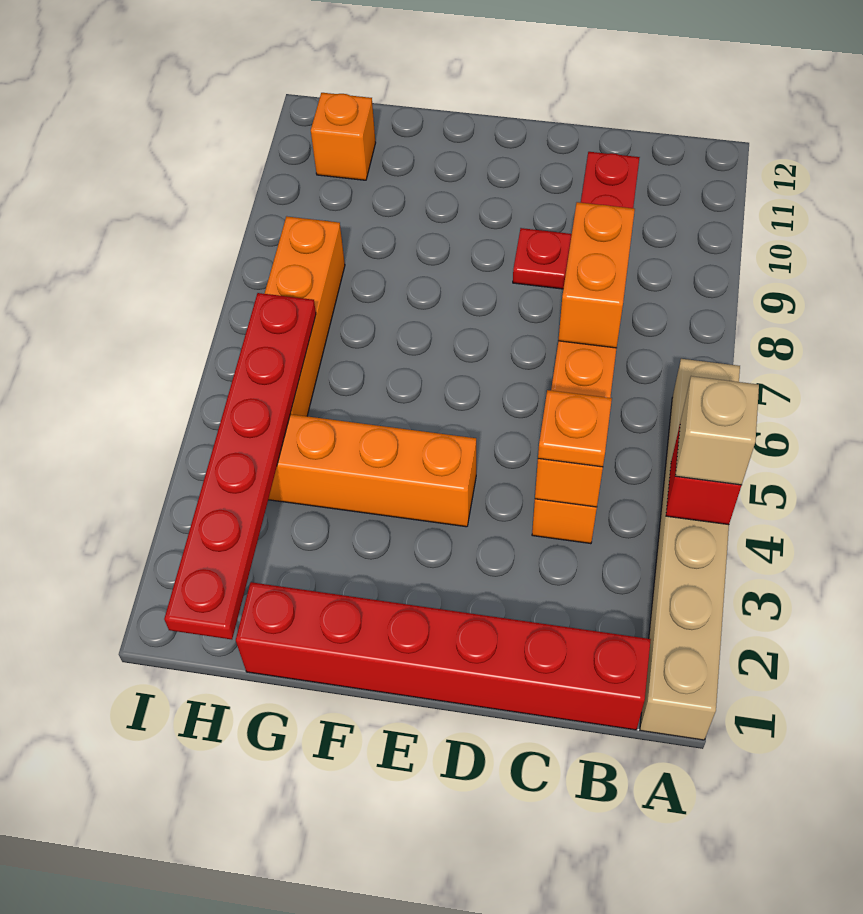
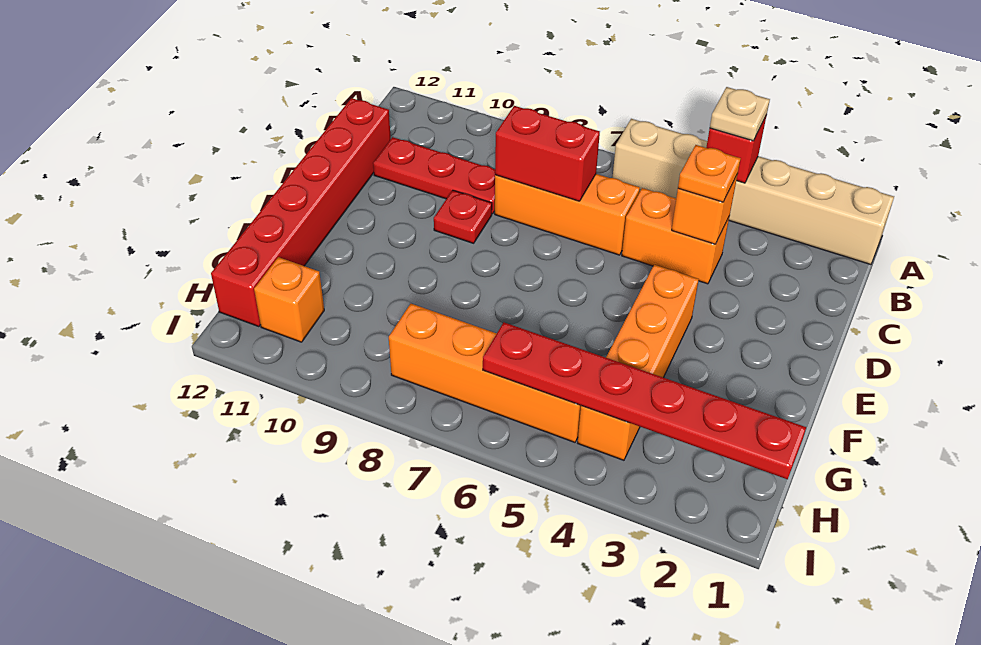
tan 1x1 brick [675,376,759,485] -> tan 1x1 plate [710,87,770,141]
red 1x6 brick [236,582,651,730] -> red 1x6 brick moved to [211,98,391,327]
orange 1x2 brick [558,202,635,348] -> red 1x2 brick [495,106,600,201]

